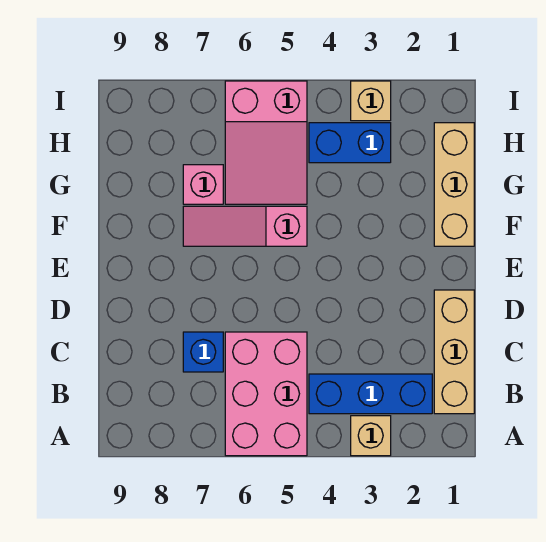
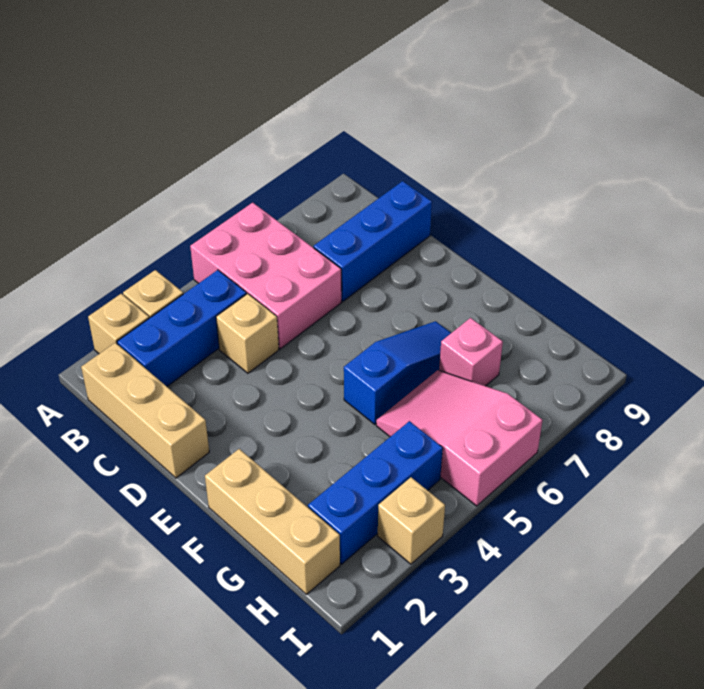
none -> tan 1x1 brick [88,294,149,354]
none -> tan 1x1 brick [216,294,279,373]
blue 1x1 brick [183,332,223,372] -> blue 1x3 brick [314,181,432,301]
pink 1x3 slope [183,206,307,246] -> blue 1x3 slope [344,321,451,424]
blue 1x2 brick [309,123,391,163] -> blue 1x3 brick [308,421,443,564]

